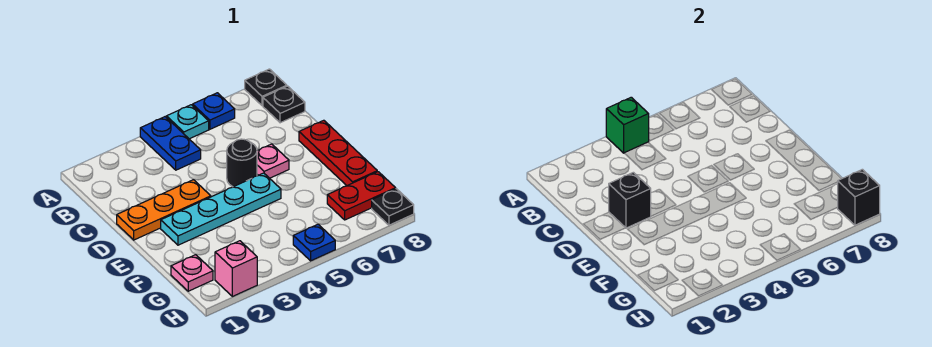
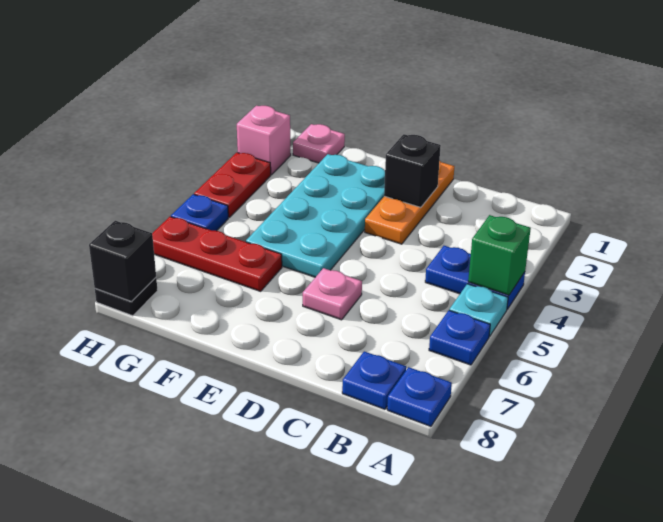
black 1x1 plate [245,69,287,106] -> blue 1x1 plate [387,367,452,426]
black 1x1 plate [263,86,305,123] -> blue 1x1 plate [342,351,406,409]
black 1x1 round brick [227,139,257,187] -> none
red 1x3 plate [299,120,377,186] -> red 1x3 plate moved to [152,217,282,291]
cyan 1x4 plate [161,173,281,245] -> cyan 2x4 plate [246,154,385,277]
red 1x2 plate [327,172,396,220] -> red 1x2 plate moved to [194,152,271,217]

